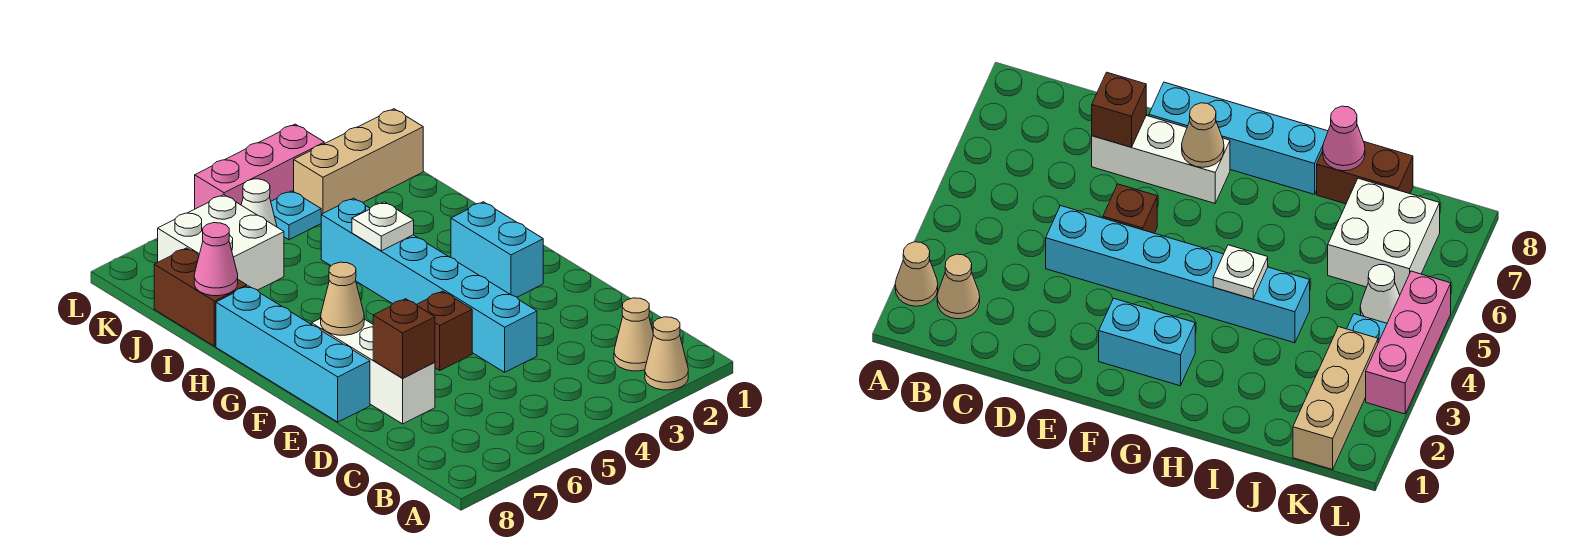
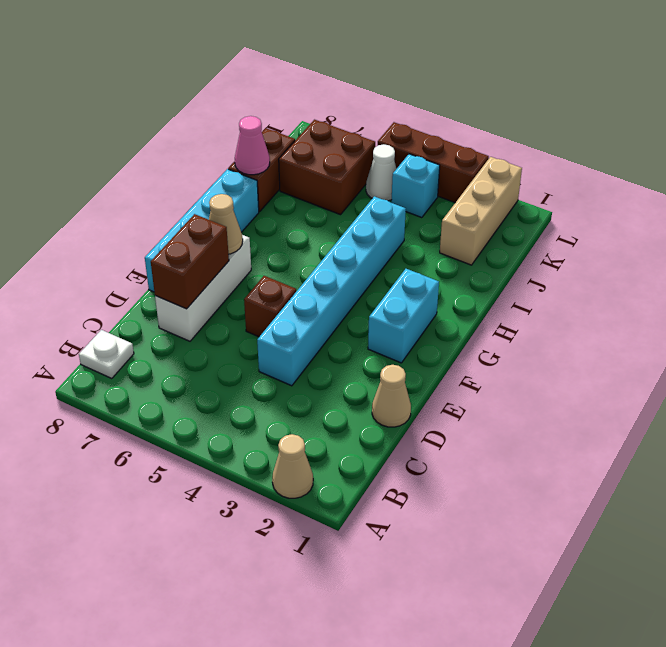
tan 1x1 cone [614,298,653,371] -> tan 1x1 cone moved to [372,365,411,427]
brown 1x1 brick [373,299,435,378] -> brown 1x2 brick [151,214,229,309]
white 1x1 plate [352,202,414,251] -> white 1x1 plate moved to [79,330,134,379]
white 2x2 brick [158,195,284,290] -> brown 2x2 brick [279,120,375,215]
tan 1x3 brick [294,109,423,214] -> tan 1x3 brick turned to [440,157,522,265]
cyan 1x1 plate [271,191,321,240] -> cyan 1x1 brick [391,154,440,218]
pink 1x3 brick [195,124,324,209] -> brown 1x3 brick [378,122,489,203]

